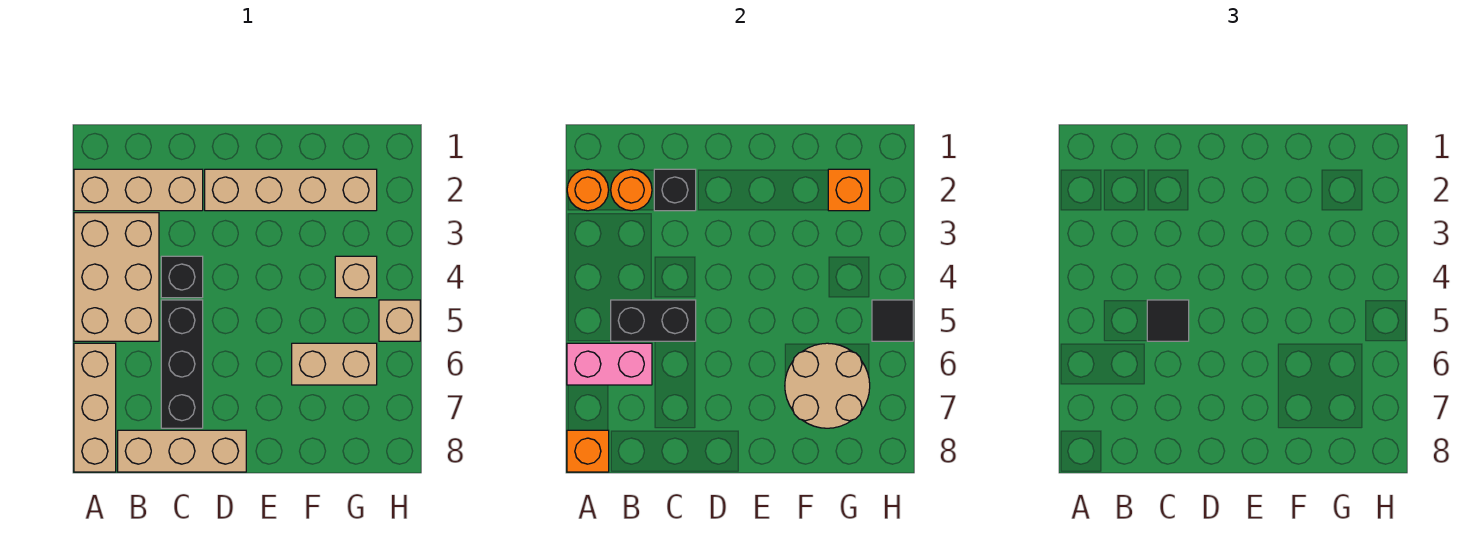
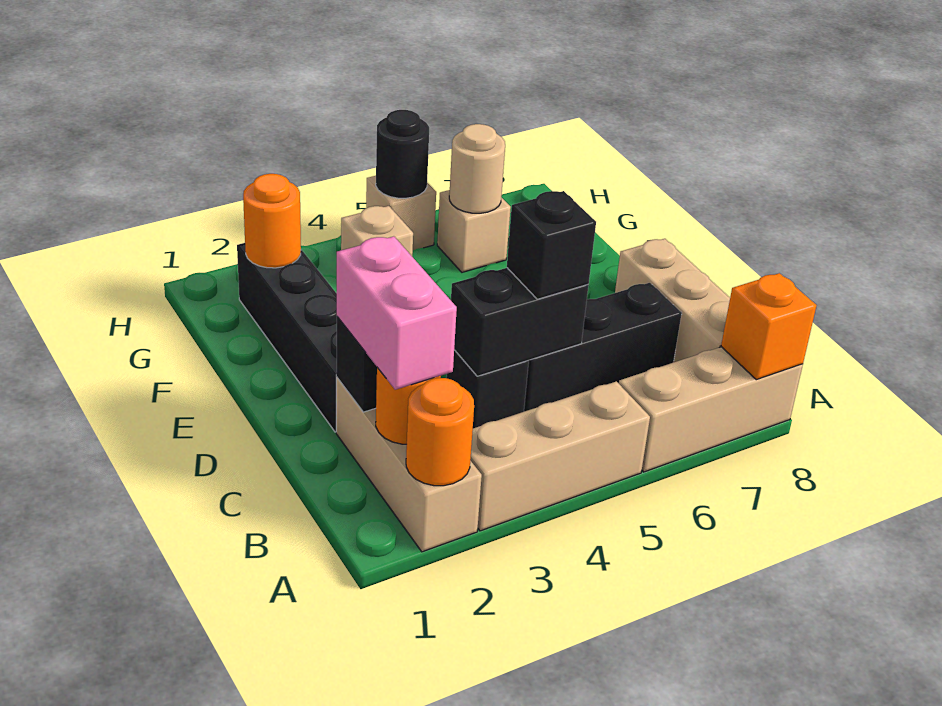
tan 2x3 brick [74,213,159,341] -> tan 1x3 brick [470,381,650,531]
pink 1x2 brick [567,343,652,385] -> pink 1x2 brick moved to [337,236,457,390]
black 1x2 brick [611,300,696,341] -> black 1x2 brick turned to [451,268,589,376]
black 1x1 tile [1147,300,1189,341] -> black 1x1 brick [507,191,596,299]
tan 1x4 brick [205,169,377,211] -> black 1x4 brick [237,243,337,432]
tan 1x2 brick [292,343,377,385] -> tan 1x1 brick [437,190,511,272]
tan 2x2 round brick [785,343,870,428] -> tan 1x1 round brick [449,124,505,213]
orange 1x1 brick [828,169,870,211] -> orange 1x1 round brick [243,174,301,268]
black 1x1 tile [872,300,913,341] -> black 1x1 round brick [376,110,429,198]

